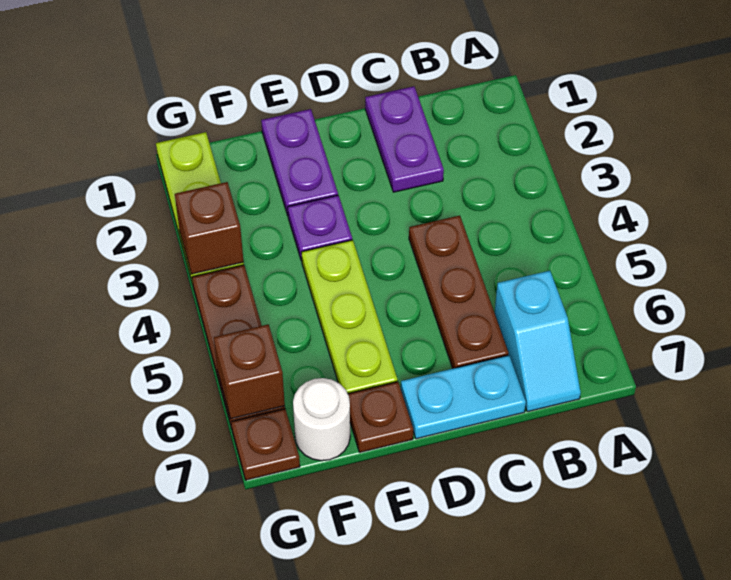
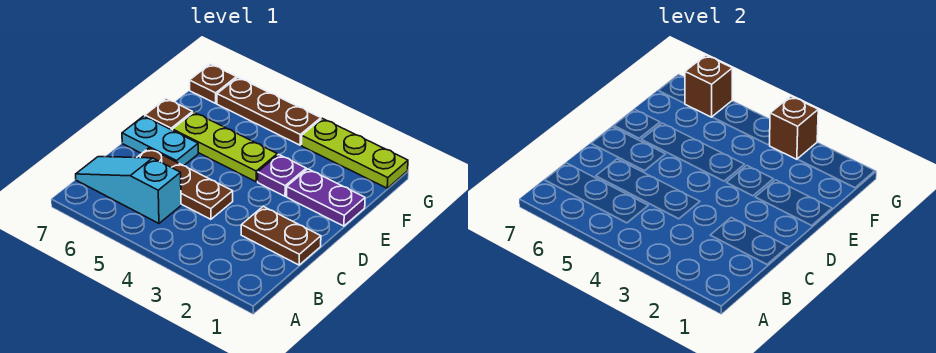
cyan 1x2 slope [495,271,581,412] -> cyan 1x3 slope [76,157,181,223]
purple 1x2 plate [365,86,444,192] -> brown 1x2 plate [241,206,321,265]
cyan 1x2 plate [401,355,526,439] -> cyan 1x2 plate turned to [122,116,198,166]
white 1x1 round brick [293,378,350,461] -> none

